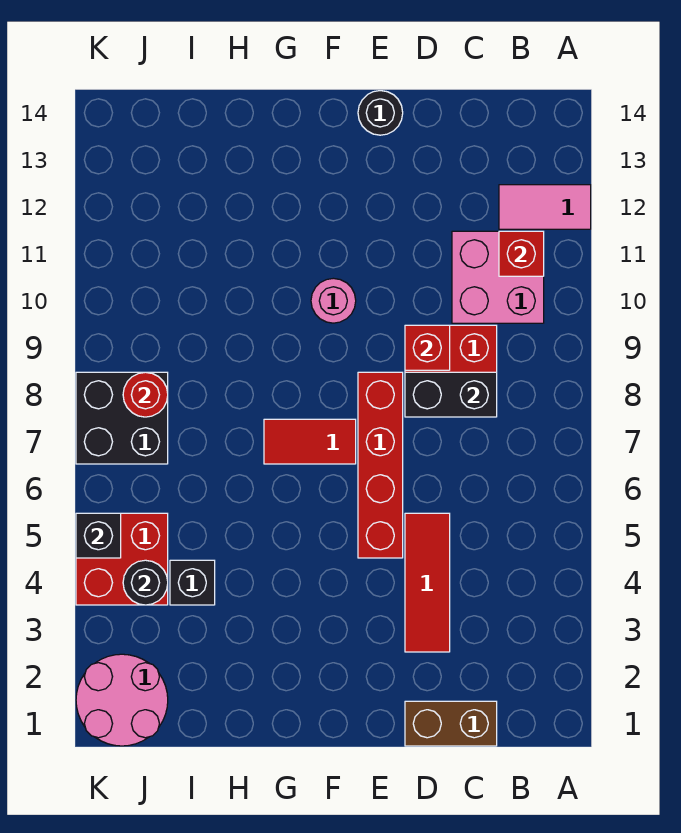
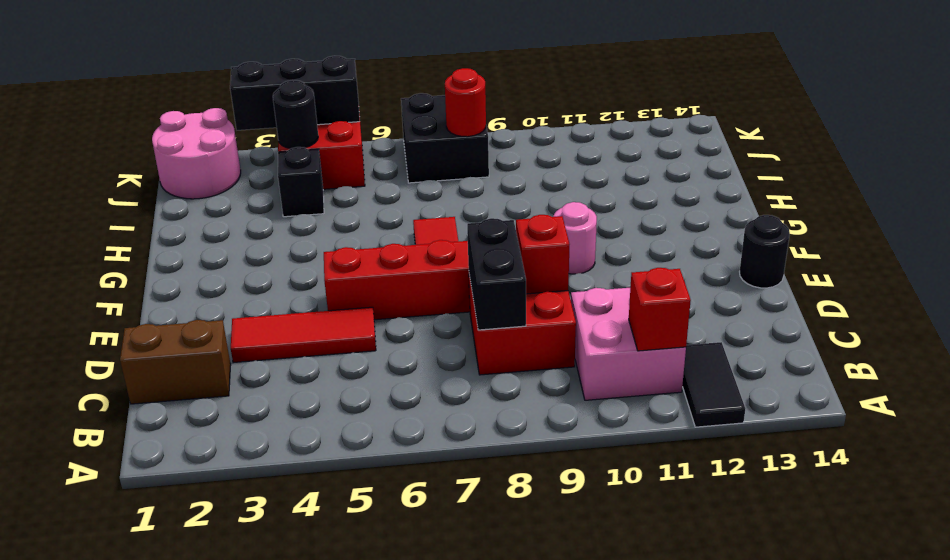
pink 1x2 tile [499,185,591,229] -> black 1x2 tile [682,342,745,427]
brown 1x2 brick [405,701,497,746] -> brown 1x2 brick turned to [120,320,231,404]
black 1x1 brick [76,513,121,558] -> black 1x3 brick [230,56,360,130]

